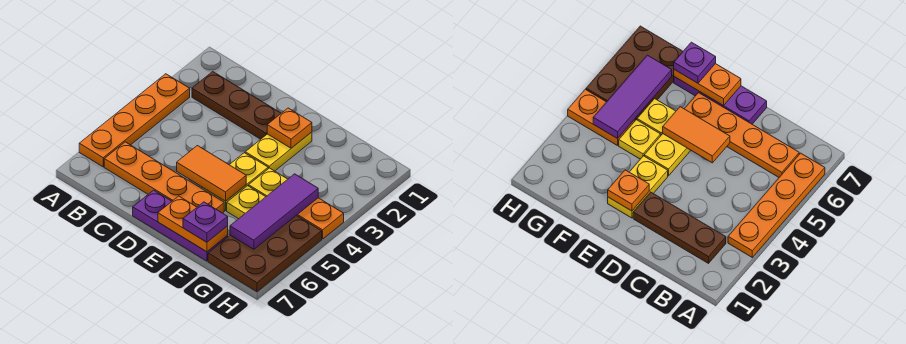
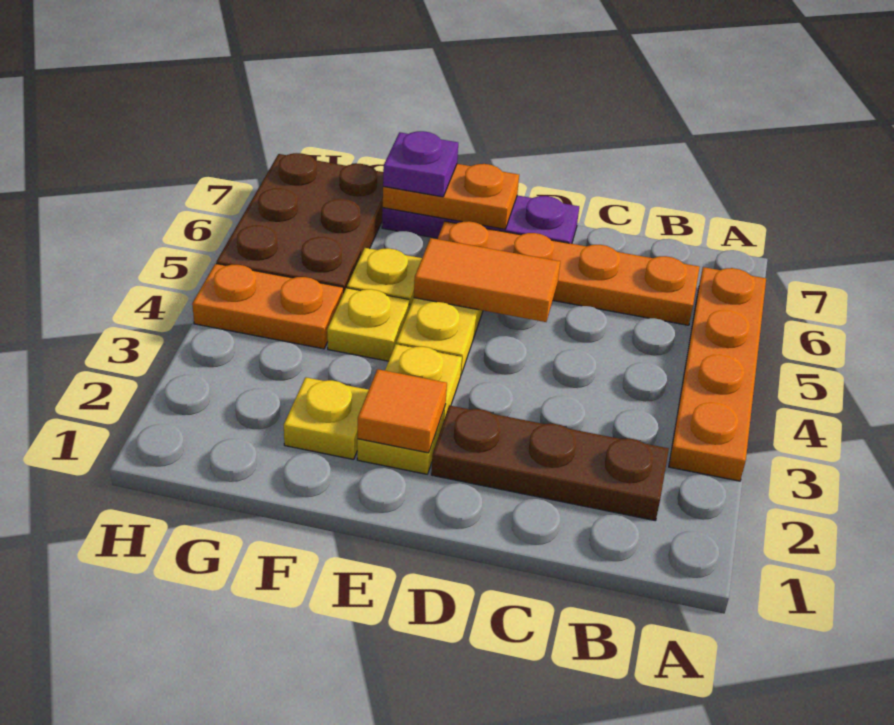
orange 1x1 plate [267,108,312,148] -> orange 1x1 tile [358,369,447,453]
none -> yellow 1x1 plate [284,377,369,459]
purple 1x3 tile [230,174,318,249] -> none

